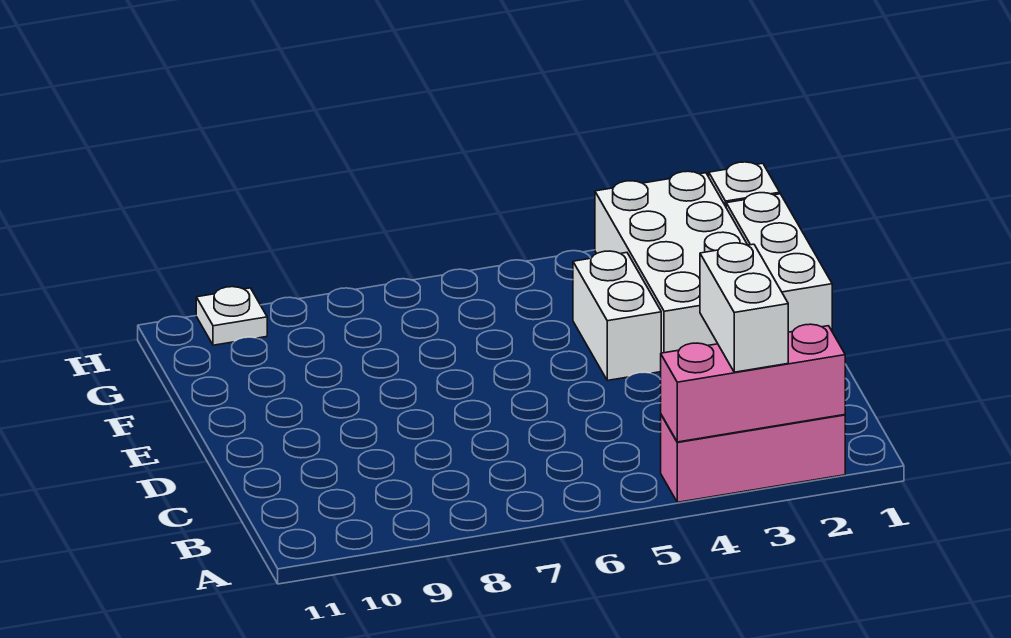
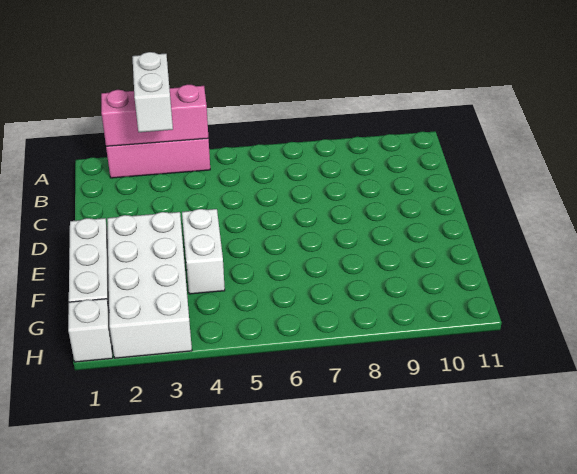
white 1x1 plate [196,287,267,345] -> none

